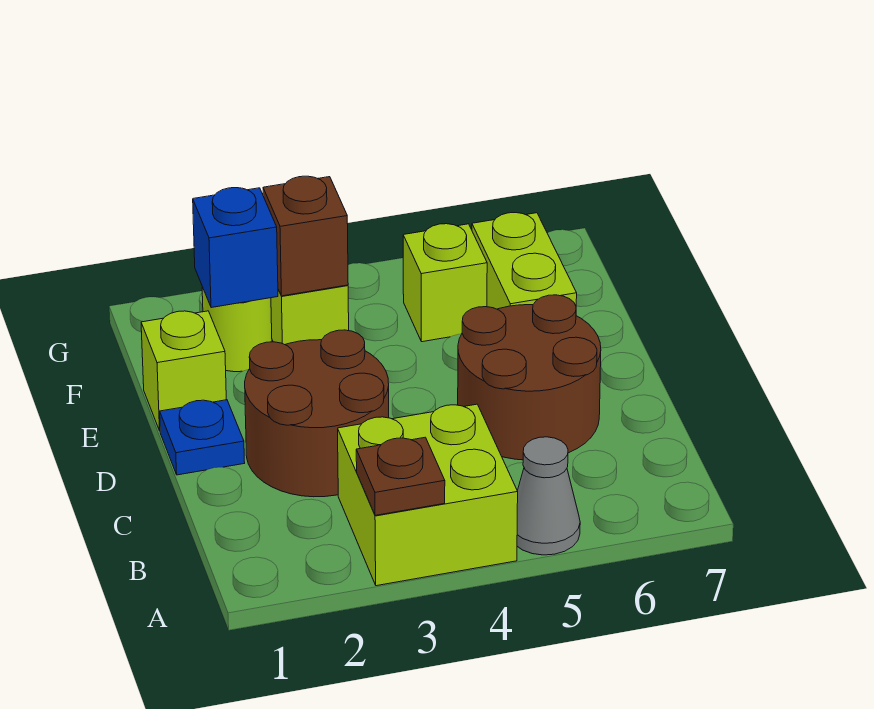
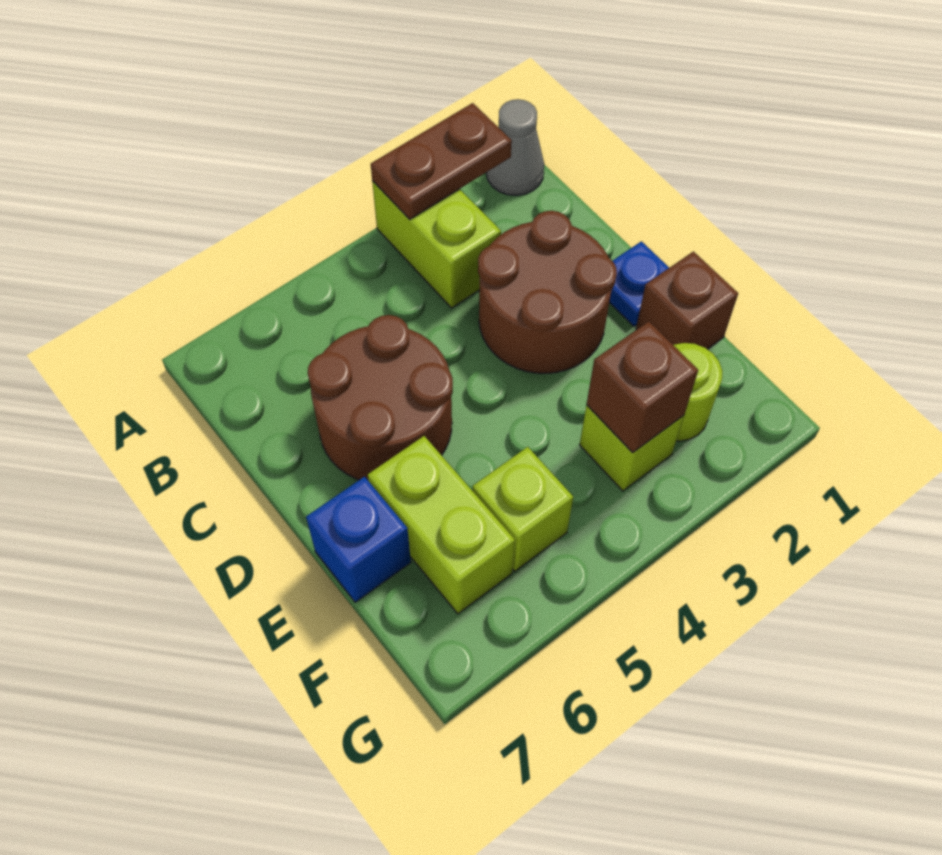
lime 2x2 brick [338,404,518,586] -> lime 1x2 brick [372,181,501,308]
brown 1x1 plate [356,437,445,515] -> brown 1x2 plate [371,103,512,219]
grey 1x1 cone [517,437,580,555] -> grey 1x1 cone moved to [486,99,544,195]
lime 1x1 brick [141,311,226,431] -> brown 1x1 brick [636,252,738,349]
blue 1x1 brick [193,188,278,308] -> blue 1x1 brick moved to [306,477,411,602]

